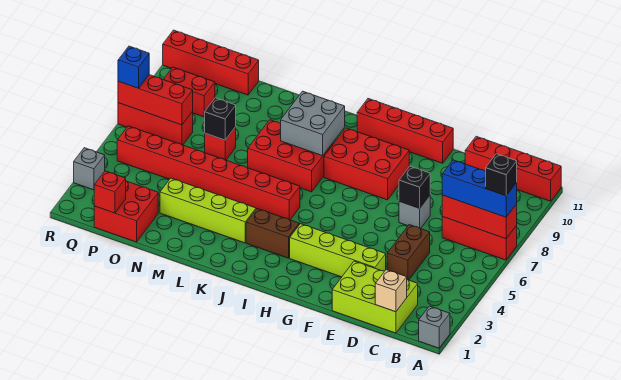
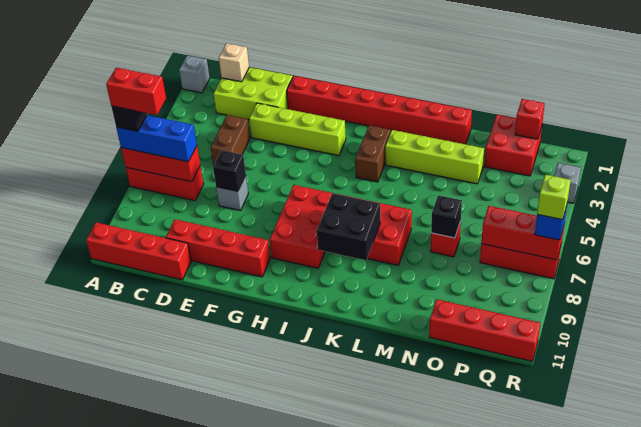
red 1x4 brick [357,99,453,163] -> red 1x4 brick moved to [166,219,270,277]
red 2x3 brick [324,128,409,200] -> red 2x3 brick turned to [270,185,339,268]
brown 1x2 brick [246,209,299,258] -> brown 1x2 brick turned to [355,125,391,182]
red 1x8 brick [117,126,300,220] -> red 1x8 brick moved to [287,76,472,144]
grey 2x2 brick [281,91,345,156] -> black 2x2 brick [317,193,380,260]
red 1x2 brick [163,67,215,117] -> red 1x2 brick moved to [106,68,166,115]
none -> lime 1x1 brick [537,175,571,220]

